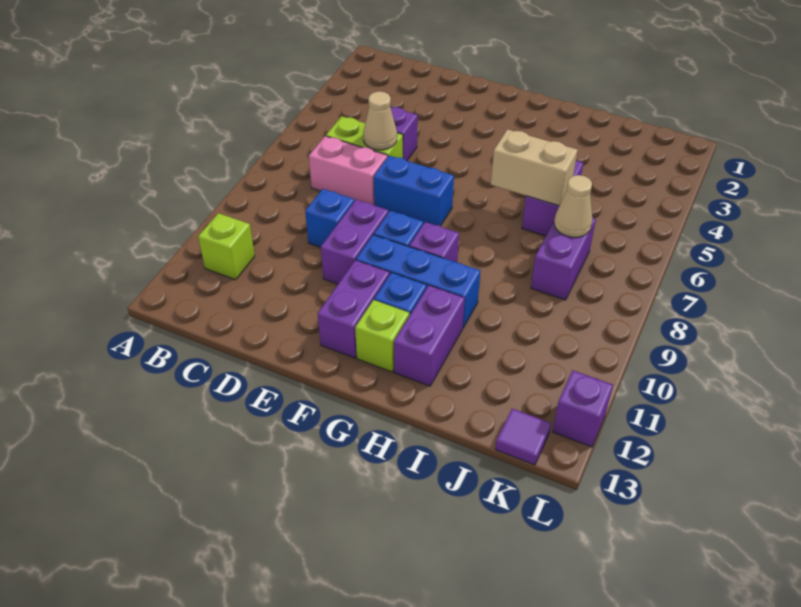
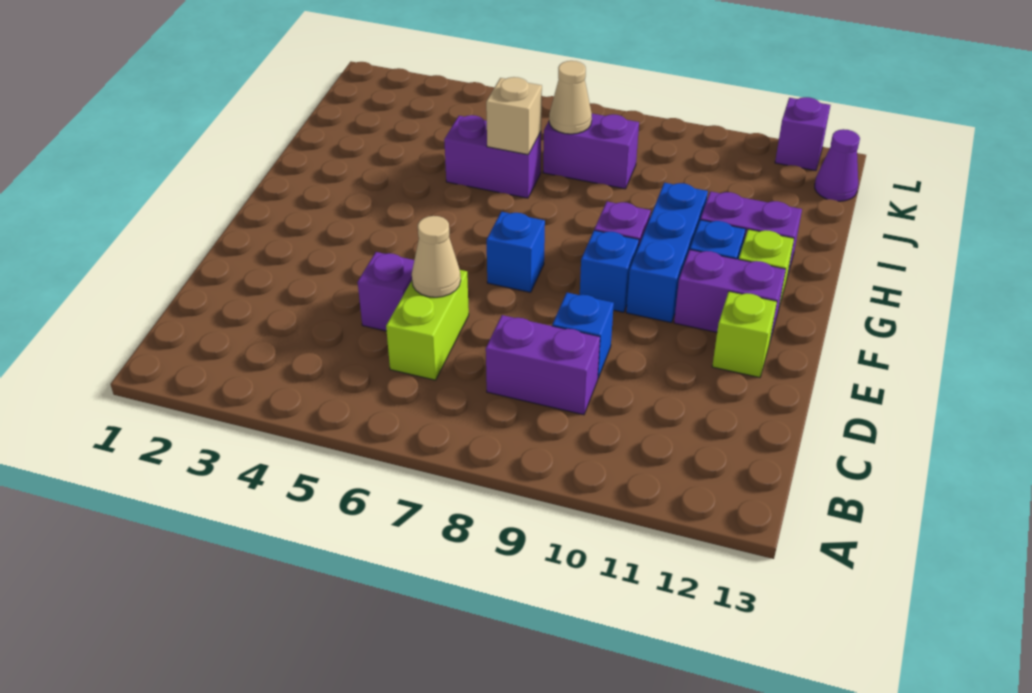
lime 1x1 brick [198,213,255,280] -> lime 1x1 brick moved to [712,291,777,378]
pink 1x2 brick [309,136,387,205] -> none
blue 1x2 brick [374,156,454,226] -> blue 1x1 brick [487,212,545,292]
purple 1x2 brick [321,200,389,284] -> purple 1x2 brick moved to [486,315,600,415]
tan 1x2 brick [491,129,578,206] -> tan 1x1 brick [486,77,542,155]
purple 1x1 tile [495,409,551,465] -> purple 1x1 cone [815,129,860,201]

